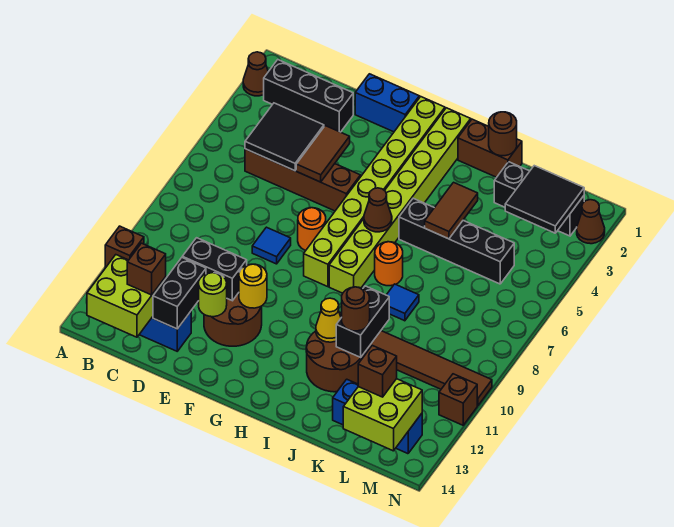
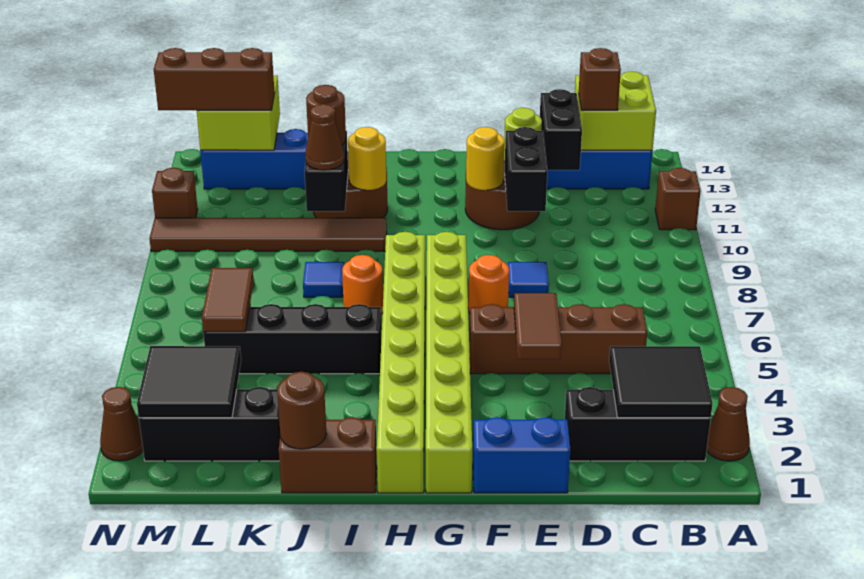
black 2x2 tile [245,103,324,171] -> black 2x2 tile moved to [609,346,713,418]
black 1x2 brick [182,238,247,301] -> black 1x2 brick turned to [505,127,547,211]
brown 1x1 cone [364,188,392,232] -> brown 1x1 cone moved to [305,104,344,170]
yellow 1x1 cone [316,298,341,342] -> yellow 1x1 round brick [348,127,386,190]
brown 1x2 tile [425,182,478,239] -> brown 1x2 tile moved to [202,268,254,332]
brown 1x1 brick [358,345,397,397] -> brown 1x3 brick [154,48,275,110]

